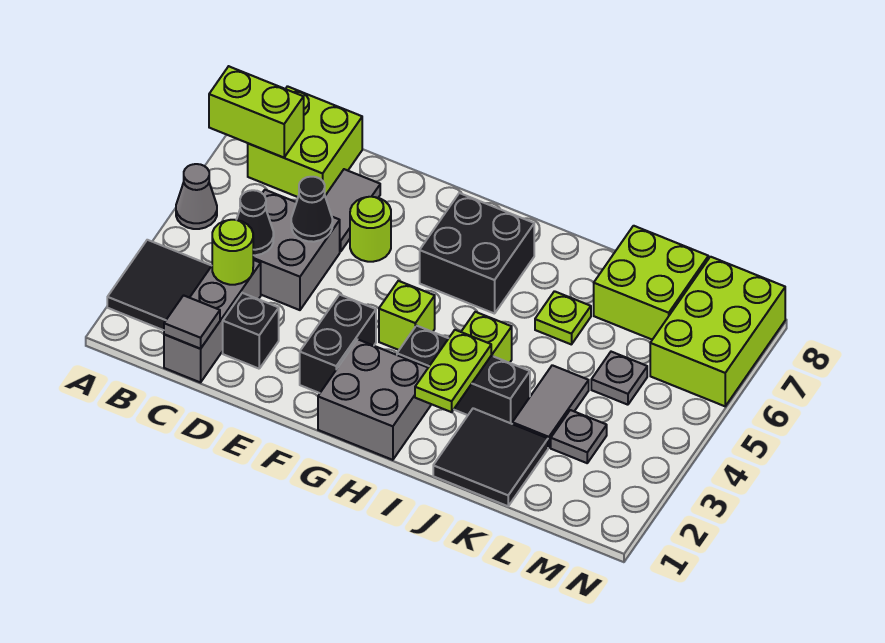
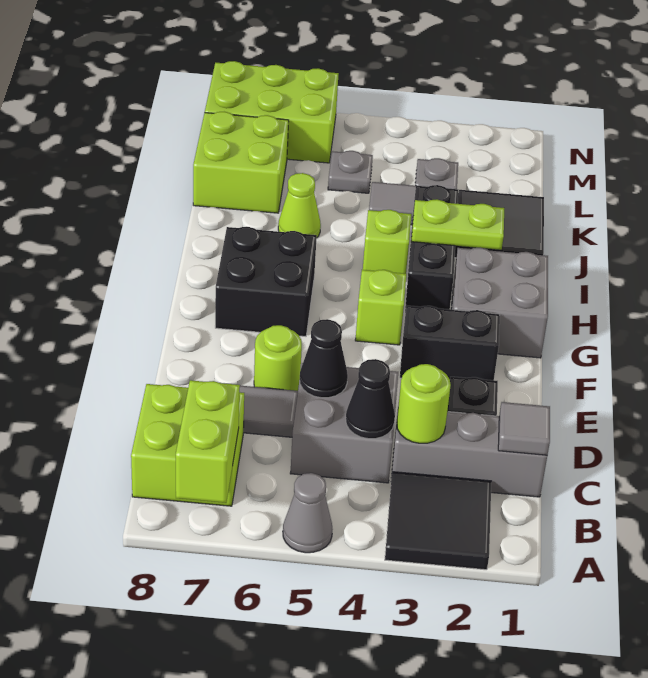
lime 1x1 plate [535,291,591,345] -> lime 1x1 cone [278,173,321,237]

